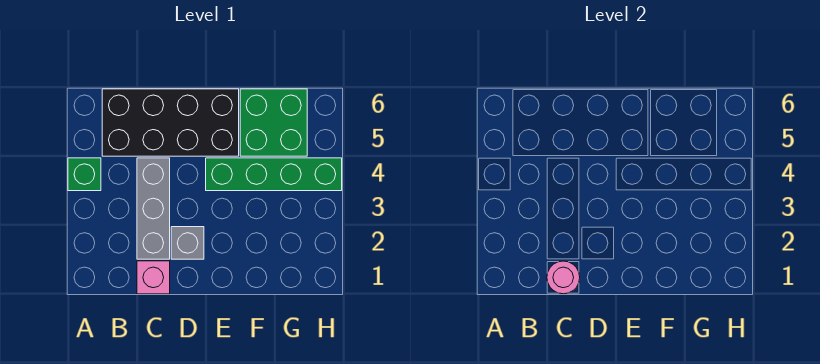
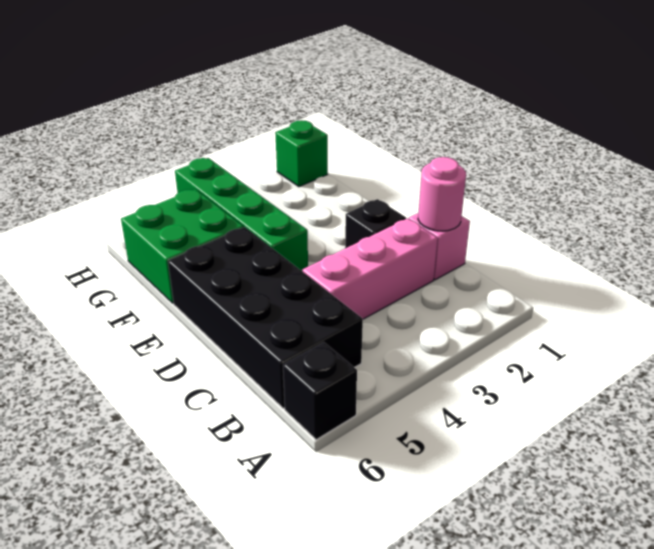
green 1x1 brick [68,158,101,191] -> green 1x1 brick moved to [275,120,328,187]
none -> black 1x1 brick [283,342,357,440]
grey 1x3 brick [137,158,170,259] -> pink 1x3 brick [302,218,438,319]
grey 1x1 brick [171,227,204,259] -> black 1x1 brick [345,199,406,248]

